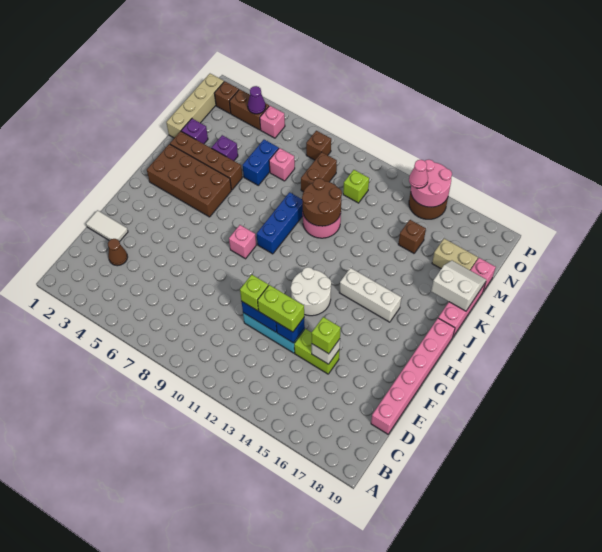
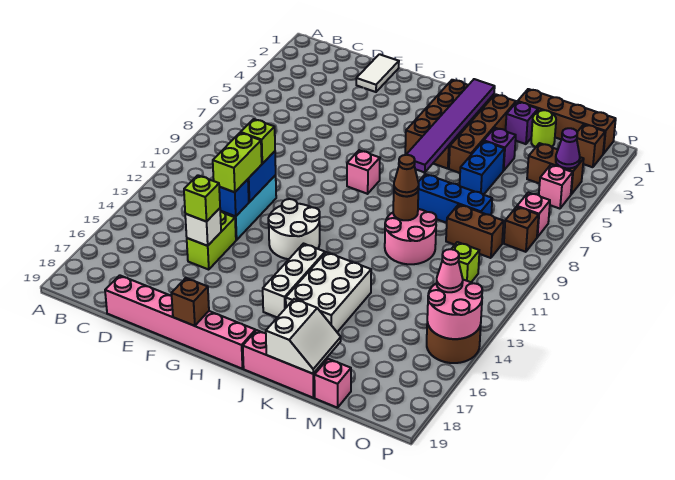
brown 1x1 cone [108,239,128,266] -> brown 1x1 cone moved to [394,155,419,196]
blue 1x3 brick [257,192,303,254] -> blue 1x3 brick moved to [418,174,492,223]
none -> purple 1x6 tile [406,79,495,172]
none -> white 2x3 brick [286,252,371,332]
brown 2x2 round brick [302,178,342,226] -> brown 1x1 round brick [393,191,418,220]
tan 1x4 brick [166,74,224,138] -> brown 1x4 brick [518,89,616,154]
blue 1x2 brick [243,140,279,185] -> blue 1x2 brick turned to [460,141,504,195]
none -> lime 1x1 round brick [531,110,556,147]
pink 1x1 brick [269,148,295,181] -> pink 1x1 brick moved to [517,193,550,237]
brown 1x1 brick [398,220,426,253] -> brown 1x1 brick moved to [171,278,209,326]
tan 1x2 brick [432,239,478,270] -> none
brown 1x2 brick [229,89,269,130] -> brown 1x2 brick turned to [527,143,584,194]

